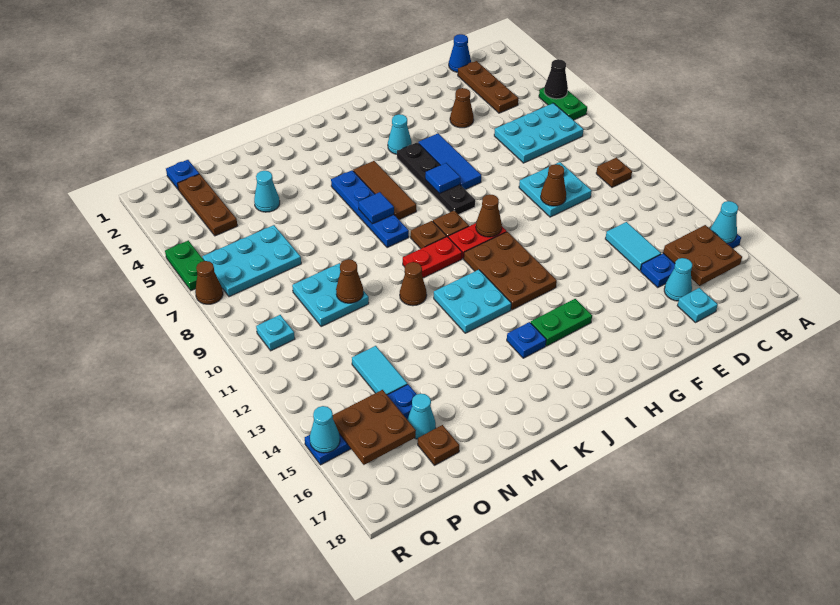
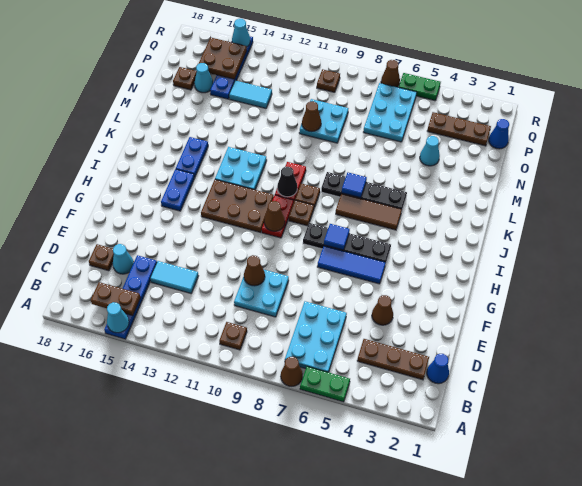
black 1x1 cone [544,59,568,99] -> black 1x1 cone moved to [277,167,297,197]
brown 2x2 plate [663,225,742,286] -> brown 1x2 plate [91,282,141,316]
cyan 1x1 plate [677,288,718,322] -> brown 1x1 plate [89,244,114,271]
cyan 1x1 cone [388,114,412,154] -> none
green 1x2 plate [531,299,592,346] -> blue 1x2 plate [161,169,195,211]
blue 1x1 plate [507,322,546,358] -> blue 1x2 plate [176,137,208,177]
blue 1x4 plate [331,170,409,248] -> black 1x4 plate [321,172,407,209]
brown 1x1 cone [400,262,427,306] -> brown 1x1 cone moved to [281,357,303,386]
blue 1x1 plate [166,160,199,190] -> blue 1x1 cone [489,119,509,149]
cyan 1x1 plate [256,315,295,351] -> brown 1x1 plate [317,69,340,92]

